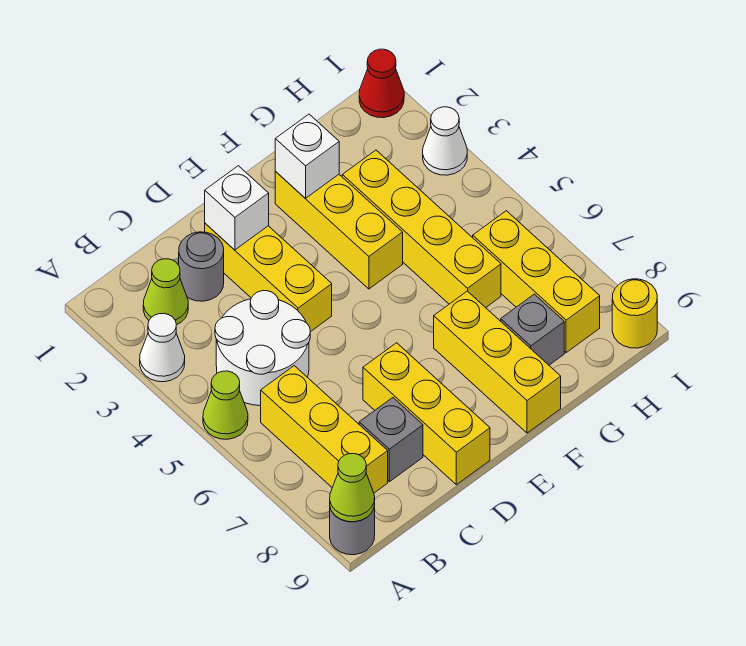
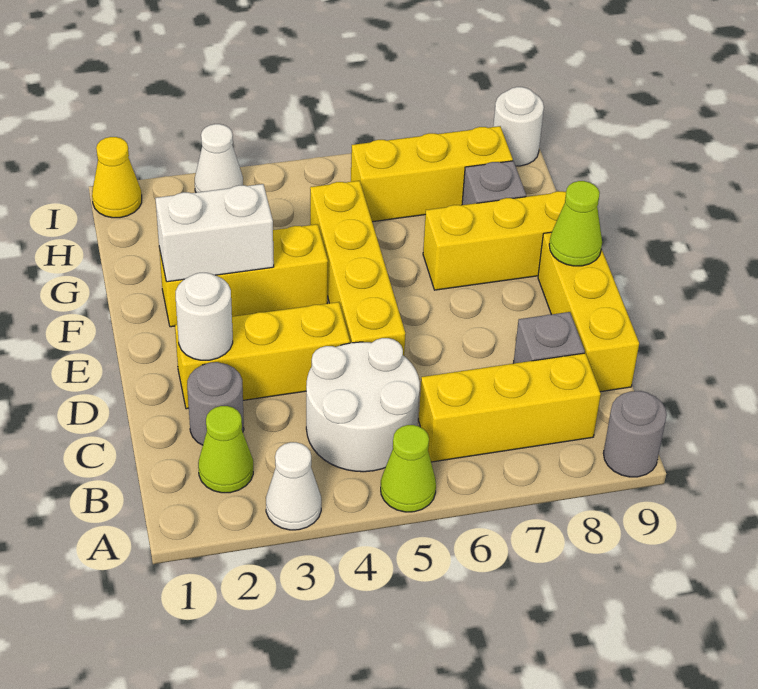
lime 1x1 cone [330,454,375,522] -> lime 1x1 cone moved to [549,181,602,266]
white 1x1 brick [205,166,269,250] -> white 1x1 round brick [176,273,233,360]
yellow 1x3 brick [363,343,490,485] -> yellow 1x3 brick turned to [538,232,639,392]
white 1x1 brick [275,114,339,198] -> white 1x2 brick [155,184,274,282]
yellow 1x4 brick [342,150,501,308] -> yellow 1x4 brick turned to [310,181,405,356]
red 1x1 cone [359,49,404,118] -> yellow 1x1 cone [92,137,142,218]
yellow 1x1 round brick [612,279,657,348] -> white 1x1 round brick [493,87,544,166]

